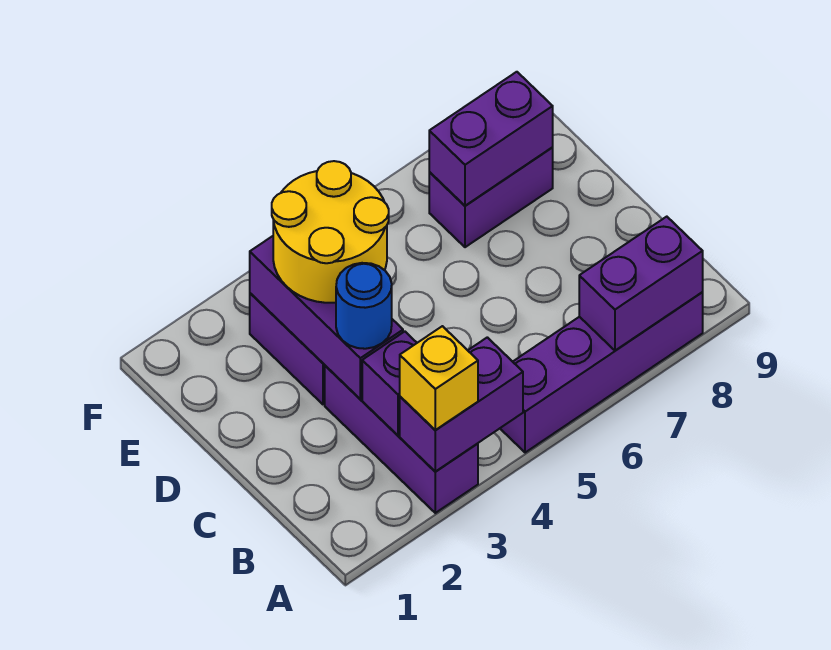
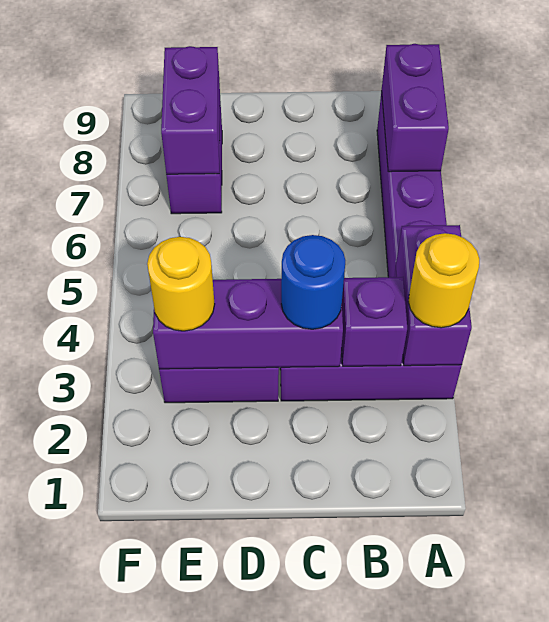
yellow 1x1 brick [400,326,478,430] -> yellow 1x1 round brick [408,233,479,328]
yellow 2x2 round brick [272,161,389,303] -> yellow 1x1 round brick [147,237,215,331]

